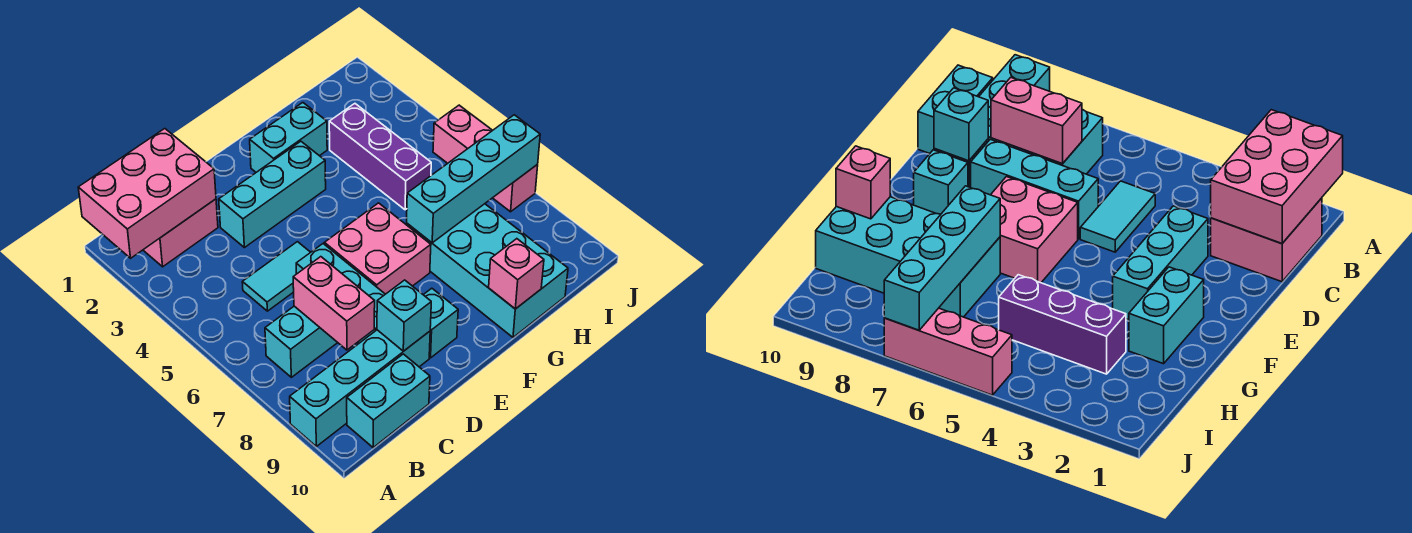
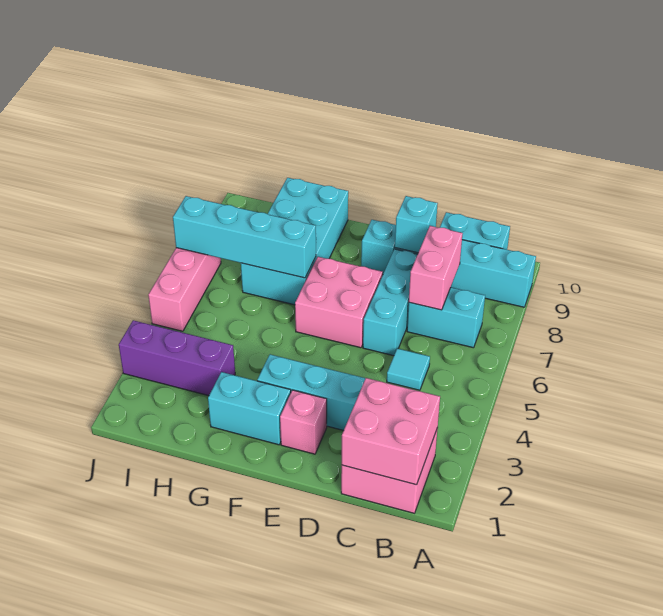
pink 2x3 brick [78,129,216,258] -> pink 2x2 brick [342,378,440,485]
cyan 1x2 tile [242,242,310,311] -> cyan 1x1 tile [387,348,430,390]
pink 1x1 brick [489,239,544,309] -> pink 1x1 brick moved to [280,390,327,454]
purple 1x3 brick [329,104,431,210] -> purple 1x3 brick turned to [119,320,235,396]

